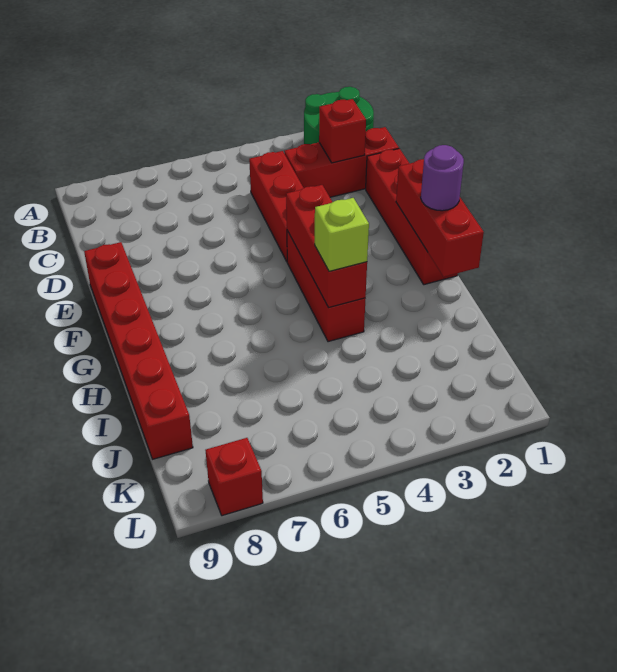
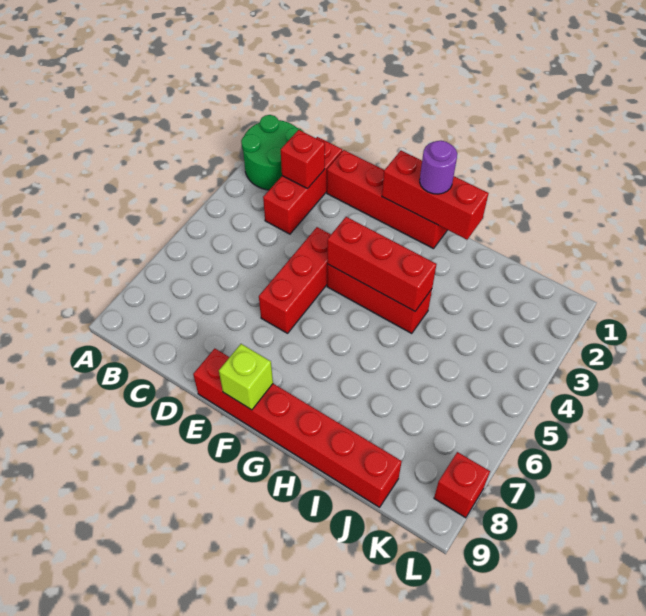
red 1x3 brick [249,151,303,261] -> red 1x3 brick turned to [259,227,331,333]
lime 1x1 brick [315,198,369,271] -> lime 1x1 brick moved to [219,344,273,410]

